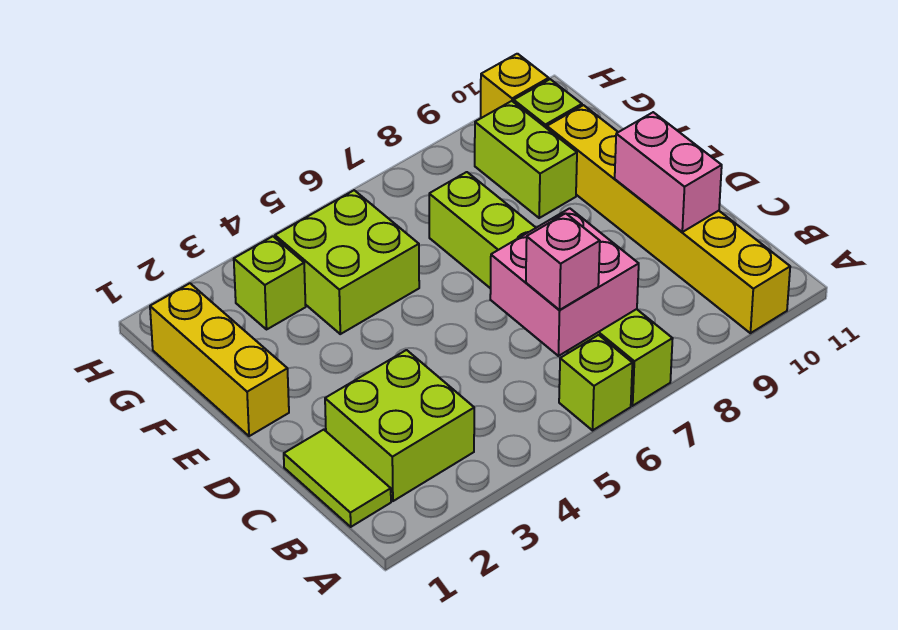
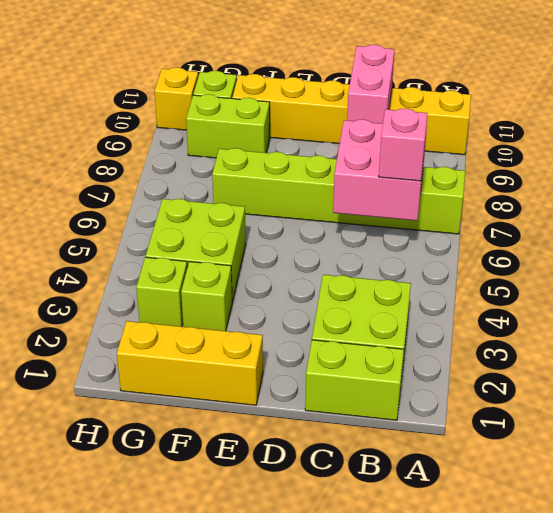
lime 1x1 brick [559,335,632,430] -> lime 1x1 brick moved to [181,262,232,331]
lime 1x2 tile [284,430,391,527] -> lime 1x2 brick [305,340,404,420]
pink 1x2 brick [615,112,722,232] -> pink 1x2 brick turned to [347,45,395,124]

